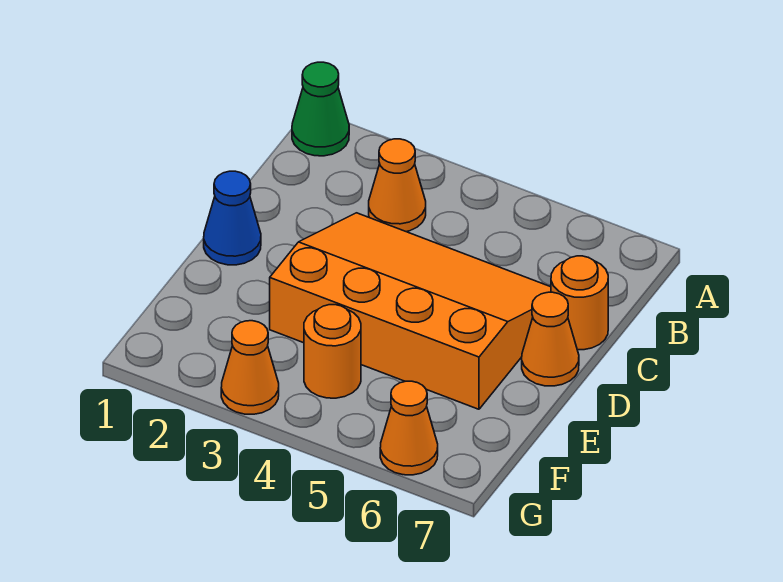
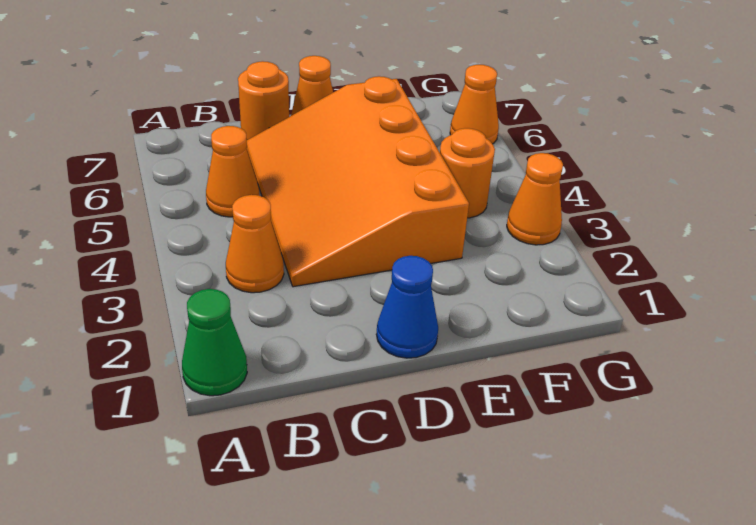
none -> orange 1x1 cone [206,126,259,217]

